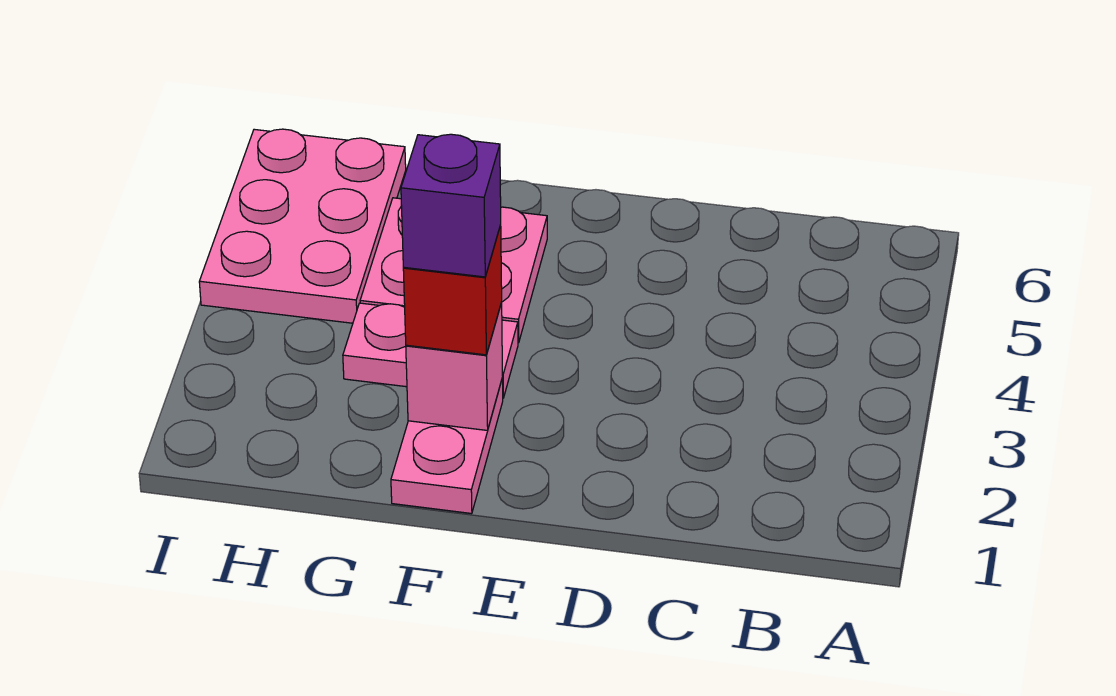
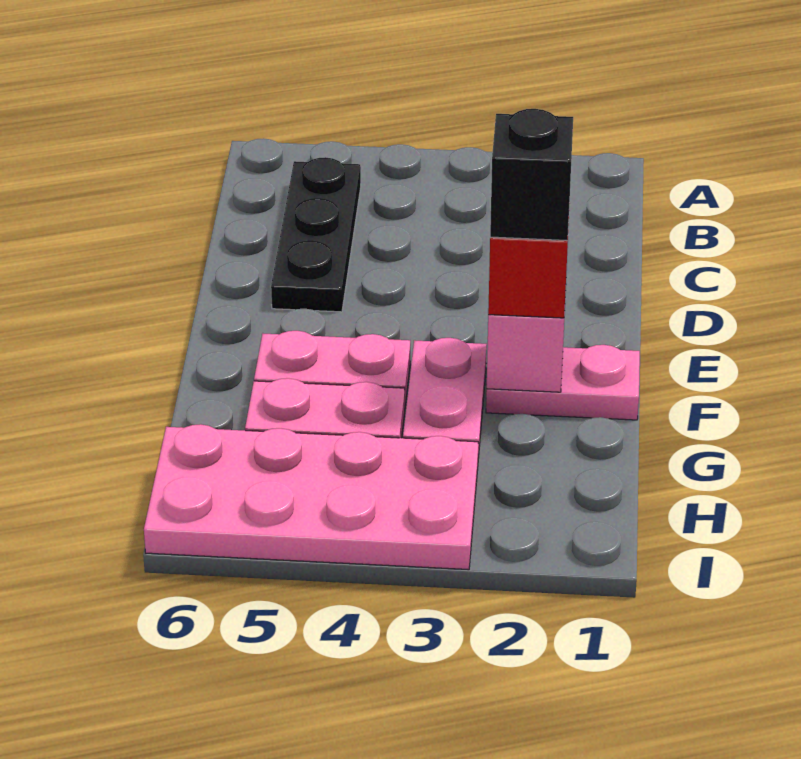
none -> black 1x3 plate [271,157,361,312]
purple 1x1 brick [401,134,501,277] -> black 1x1 brick [490,109,573,241]
pink 2x3 plate [199,129,406,323] -> pink 2x4 plate [144,424,478,570]

